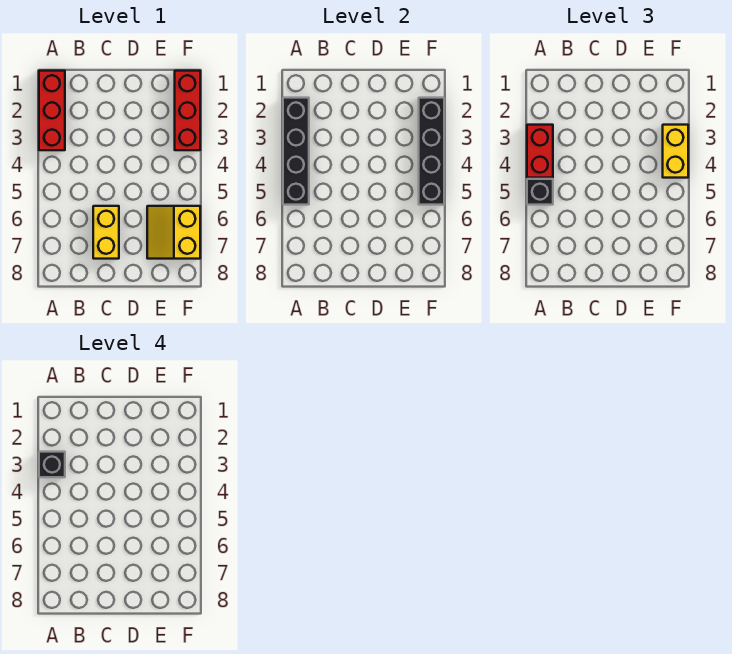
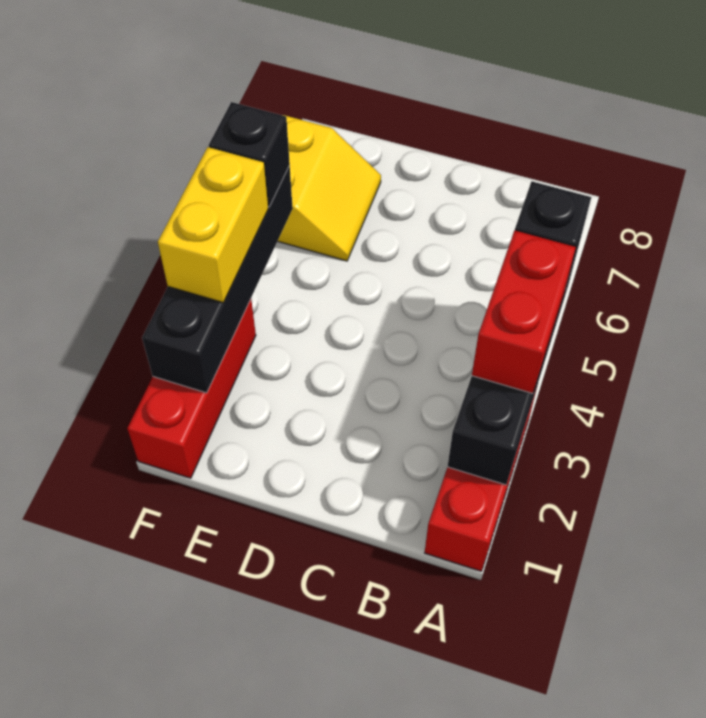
black 1x1 brick [39,452,65,477] -> black 1x1 brick moved to [209,102,290,207]
yellow 1x2 brick [93,206,119,259] -> none

